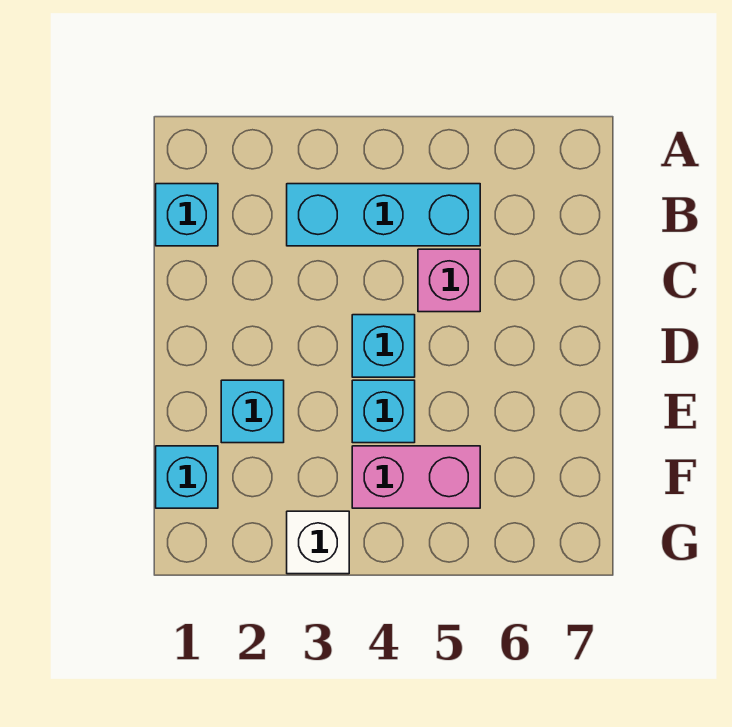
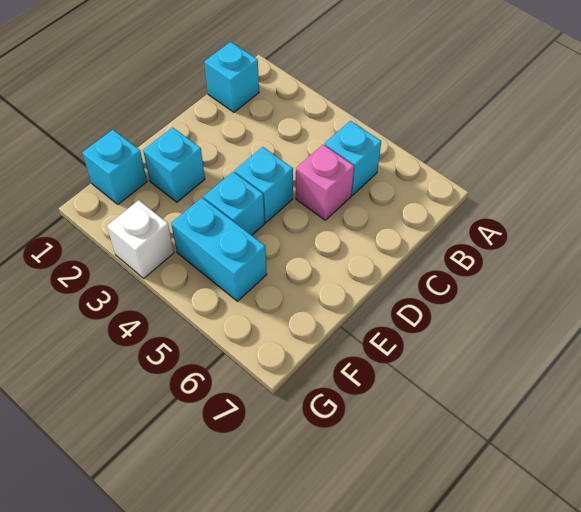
cyan 1x3 brick [287,184,480,246] -> cyan 1x1 brick [324,121,381,195]
pink 1x2 brick [352,446,480,508] -> cyan 1x2 brick [171,198,267,301]

